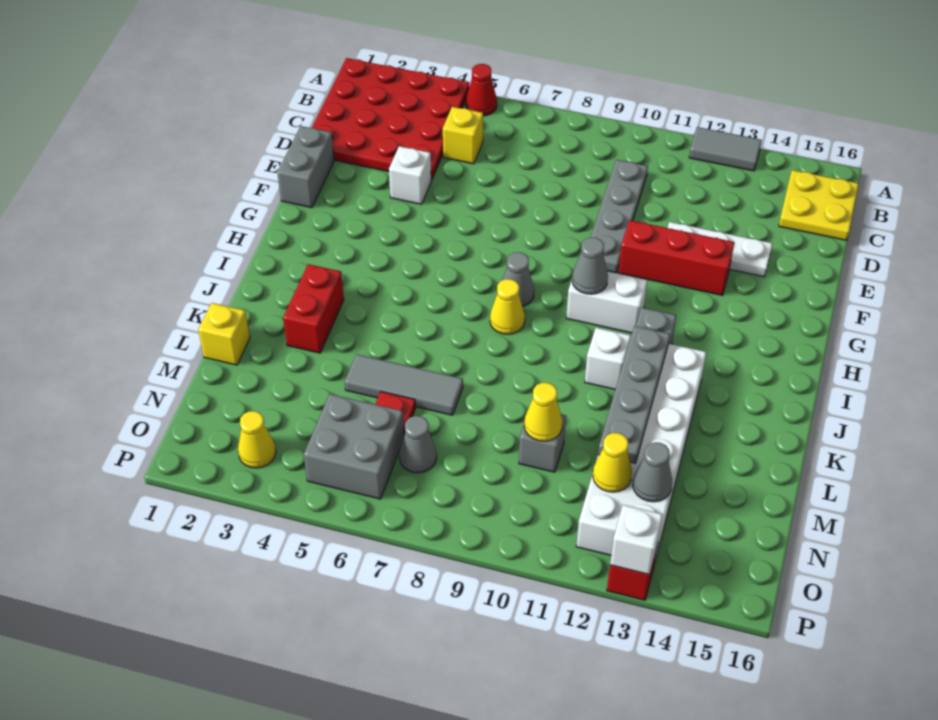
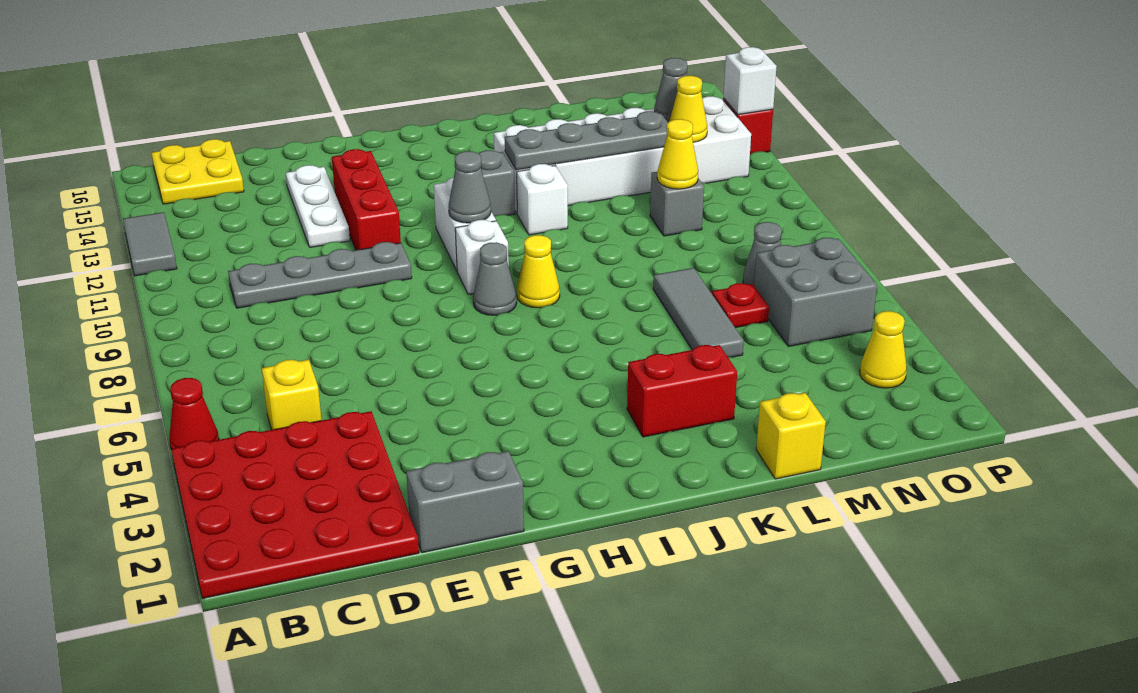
white 1x1 brick [389,146,432,204] -> white 1x1 brick moved to [455,220,509,294]

